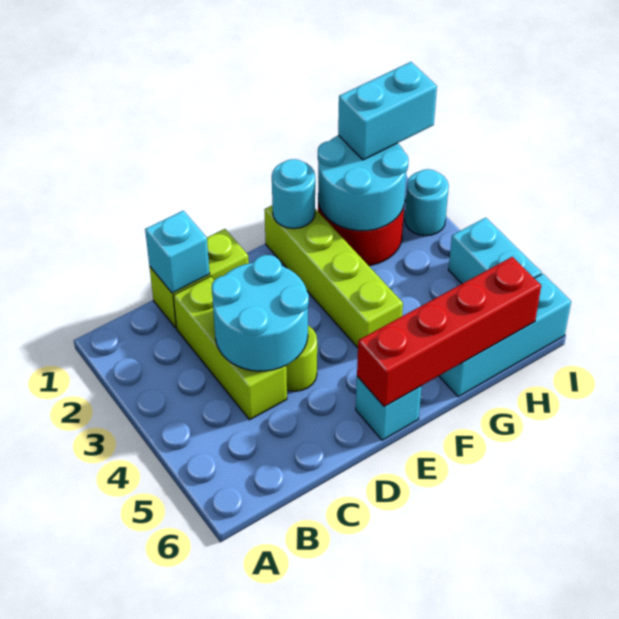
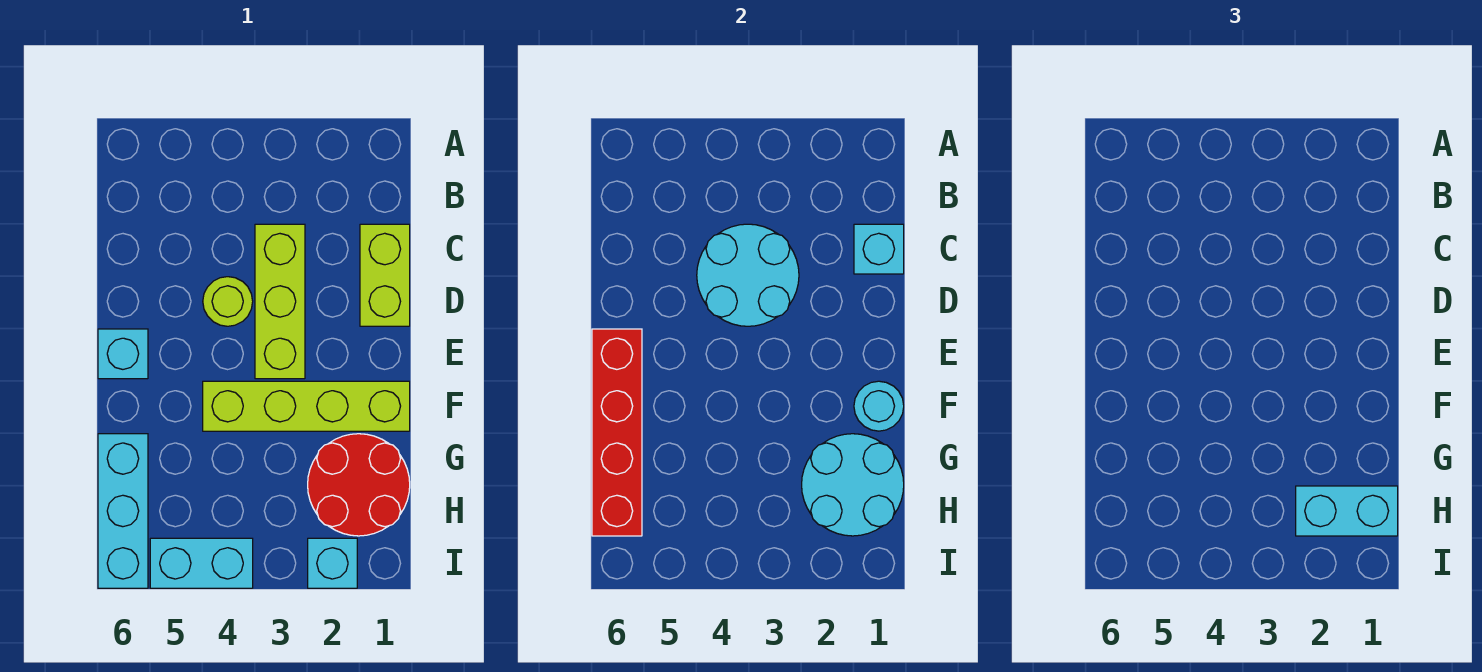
lime 1x3 brick [173,276,287,420] -> lime 1x3 brick turned to [255,224,305,379]
cyan 1x2 brick [338,62,437,160] -> cyan 1x2 brick turned to [1296,486,1398,536]
cyan 1x1 round brick [405,169,449,236] -> cyan 1x1 brick [308,538,357,588]

